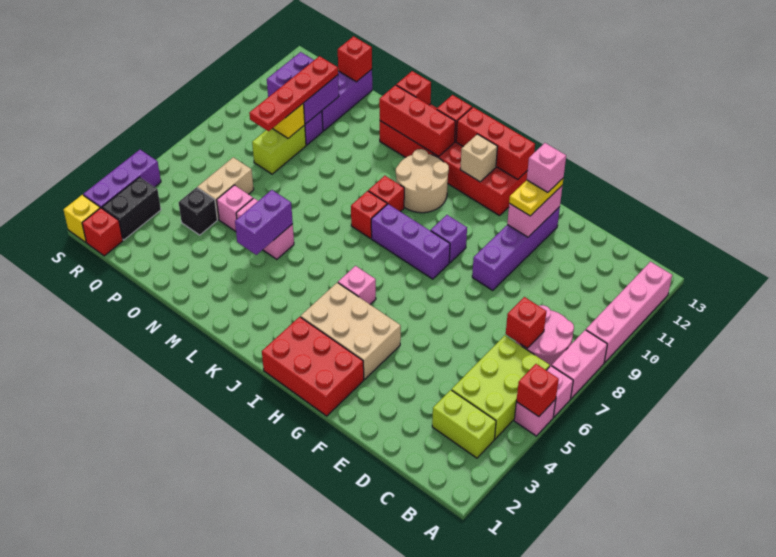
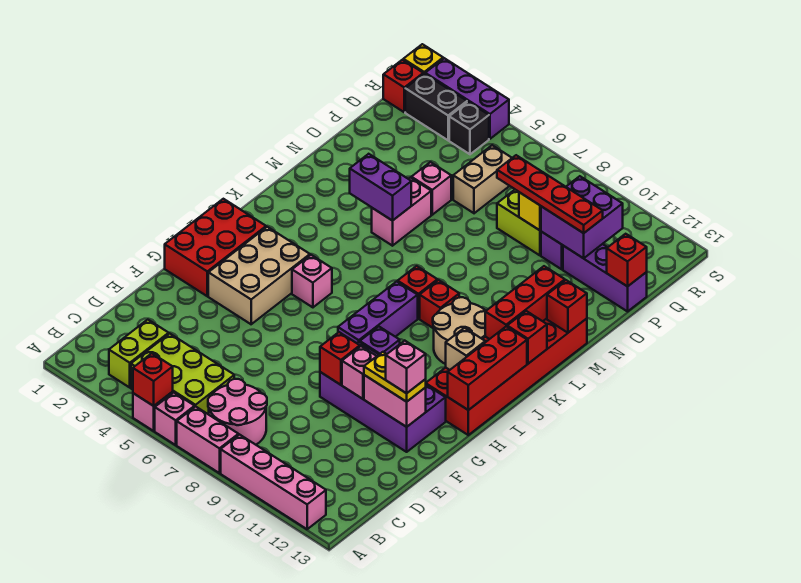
red 1x1 brick [506,297,546,348] -> red 1x1 brick moved to [320,332,360,385]
purple 1x4 brick [472,207,560,290] -> purple 2x4 brick [320,342,446,452]
none -> pink 1x1 brick [342,346,377,399]
black 1x1 brick [179,188,217,235] -> black 1x1 brick moved to [449,102,489,154]
tan 1x2 brick [197,157,254,219] -> tan 1x2 brick turned to [453,145,512,213]

